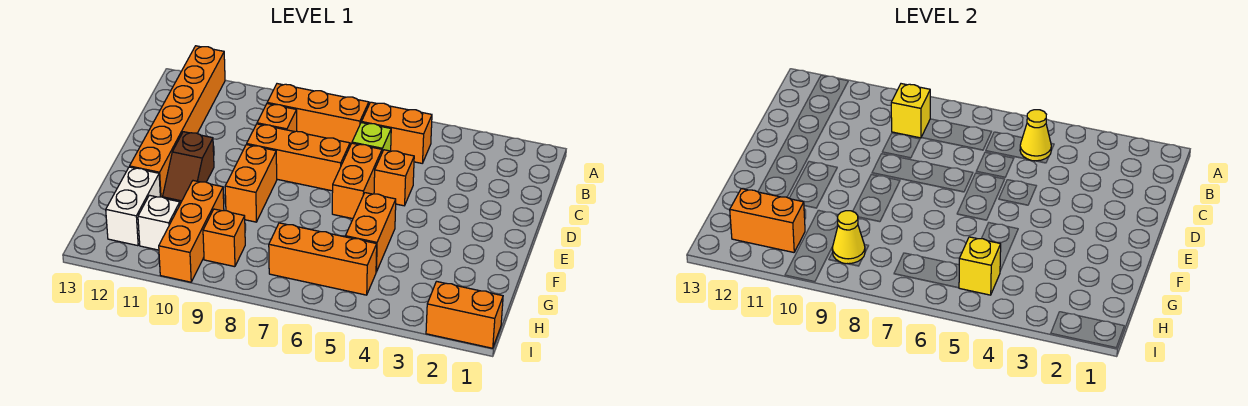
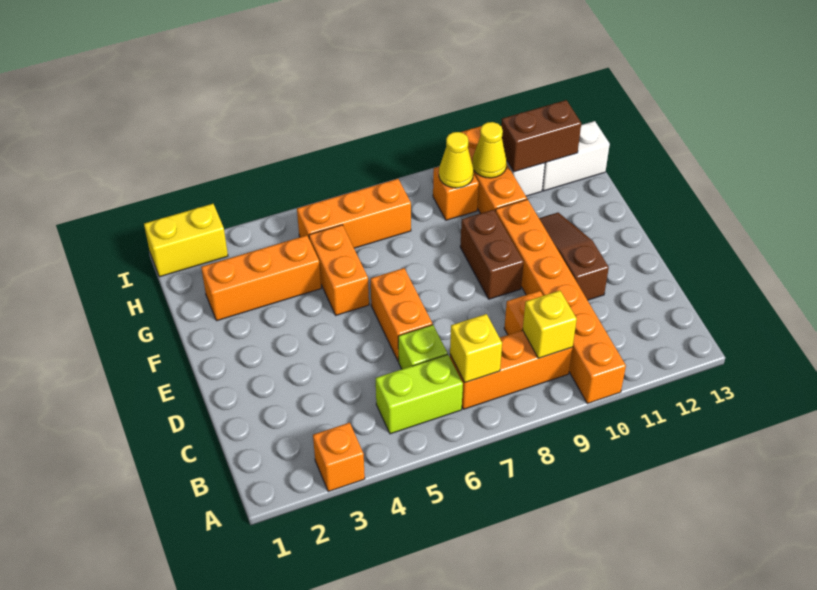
orange 1x6 brick [130,46,225,197] -> orange 1x6 brick moved to [495,199,626,404]
orange 1x2 brick [361,102,432,163] -> lime 1x2 brick [376,354,463,434]
yellow 1x1 cone [1020,110,1051,161] -> yellow 1x1 cone moved to [472,122,507,178]
orange 1x1 brick [374,150,414,206] -> orange 1x1 brick moved to [313,423,365,492]
orange 1x3 brick [247,124,350,191] -> orange 1x3 brick moved to [201,235,321,321]
orange 1x2 brick [225,145,277,222] -> brown 1x2 brick [460,210,524,299]
brown 1x2 slope [163,132,214,204] -> brown 1x3 slope [539,213,609,300]
white 1x2 brick [106,167,160,246] -> white 1x2 brick turned to [542,121,610,191]
yellow 1x1 brick [959,237,1001,295] -> yellow 1x1 brick moved to [450,314,502,382]
orange 1x2 brick [730,189,805,252] -> brown 1x2 brick [501,100,581,172]
orange 1x2 brick [426,282,503,348] -> yellow 1x2 brick [144,204,228,277]

